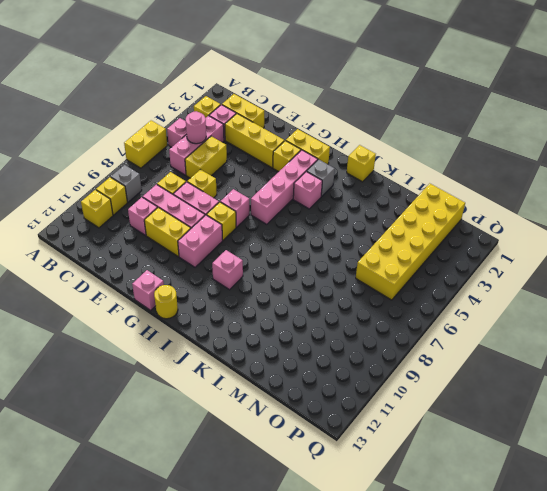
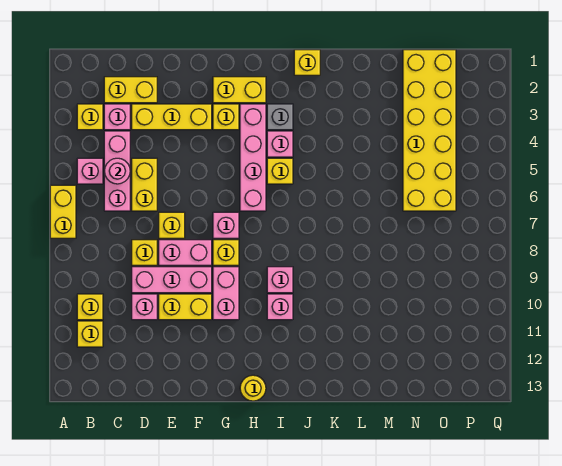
grey 1x1 brick [111,165,142,202] -> none
pink 1x1 brick [132,270,164,310] -> pink 1x1 brick moved to [267,267,293,293]
none -> yellow 1x1 brick [267,158,293,184]

